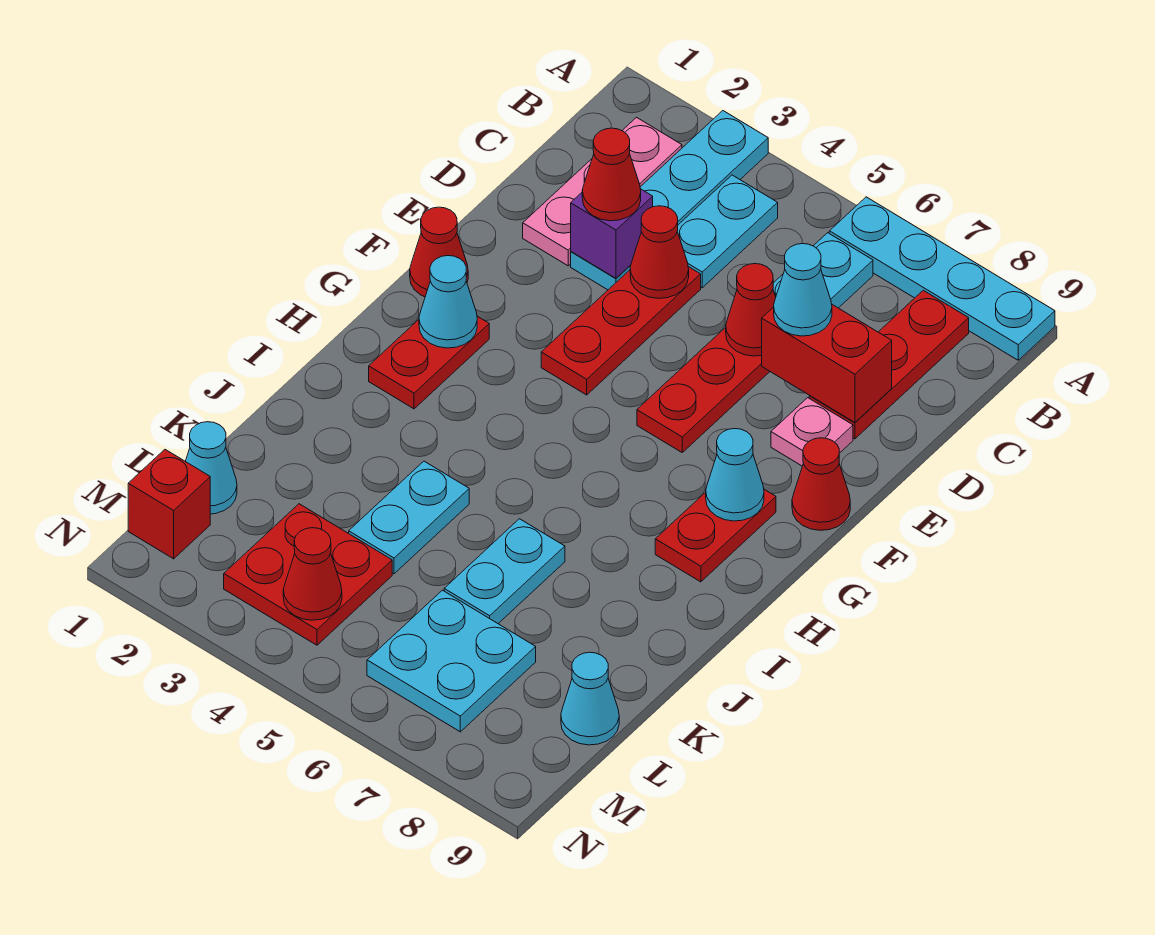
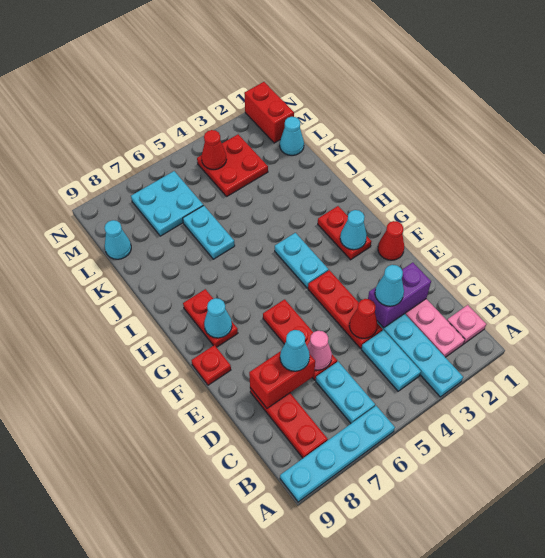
purple 1x1 brick [571,189,653,278] -> purple 1x2 brick [368,262,431,328]
red 1x1 cone [582,128,641,221] -> cyan 1x1 cone [375,265,404,306]
red 1x1 cone [726,264,776,356] -> pink 1x1 cone [307,331,332,370]
pink 1x1 plate [771,398,853,466] -> pink 1x1 plate moved to [447,305,486,344]
red 1x1 cone [792,438,850,530] -> red 1x1 plate [192,345,231,385]
cyan 1x2 plate [349,461,469,574] -> cyan 1x2 plate moved to [275,233,329,288]
red 1x1 brick [128,450,210,559] -> red 1x2 brick [244,82,294,143]

